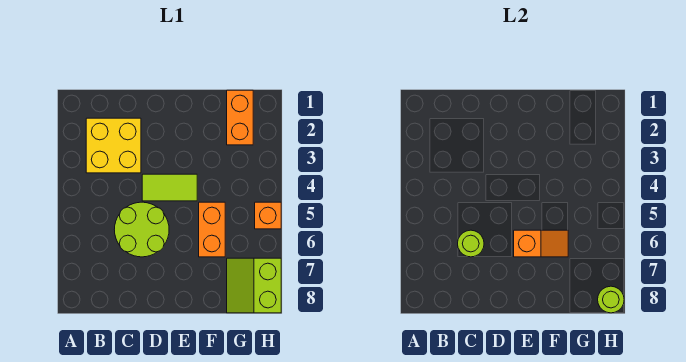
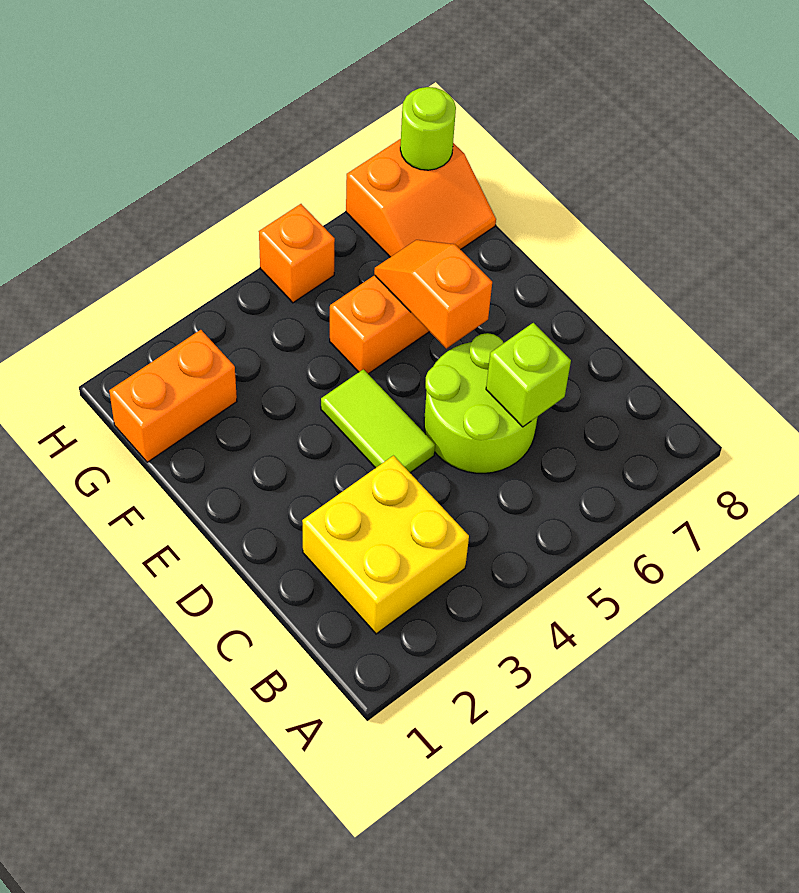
lime 1x1 round brick [458,230,484,257] -> lime 1x1 brick [486,323,571,427]
lime 2x2 slope [227,258,281,313] -> orange 2x2 slope [346,139,496,257]

